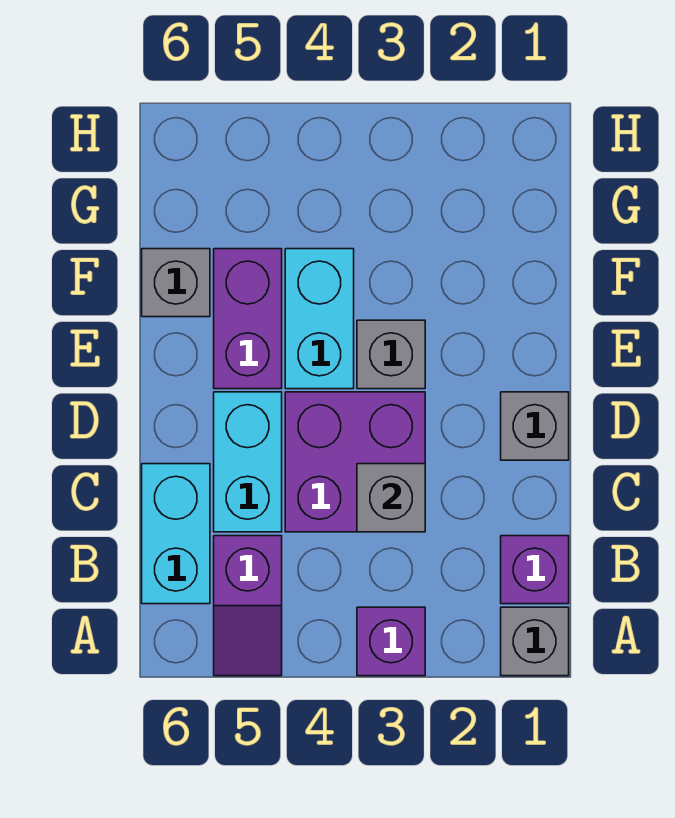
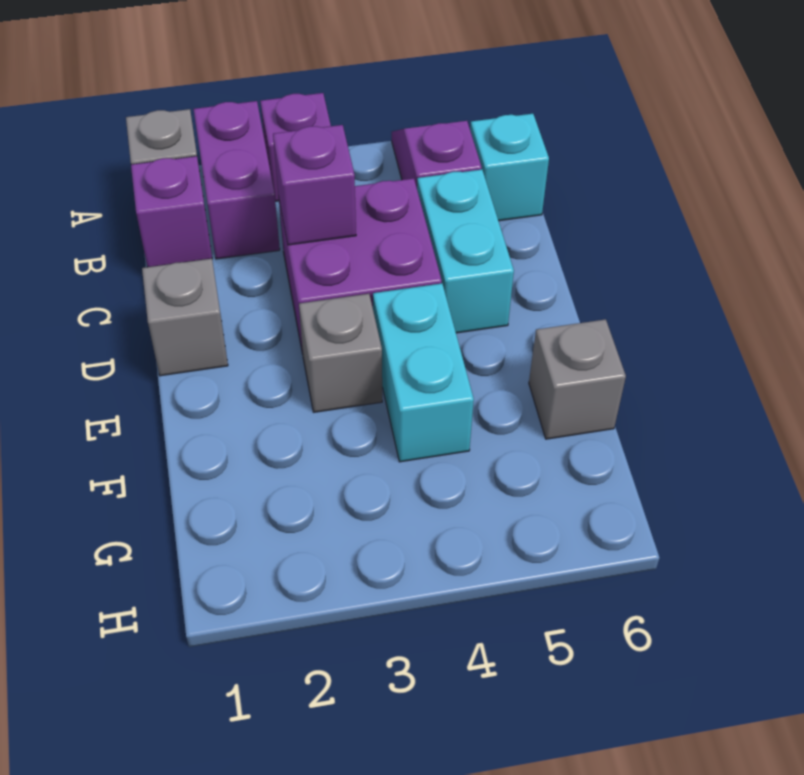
cyan 1x2 brick [142,464,210,604] -> cyan 1x1 brick [470,114,549,221]
grey 1x1 brick [357,464,425,532] -> purple 1x1 brick [273,125,356,245]
purple 1x2 brick [214,249,282,389] -> purple 1x2 brick moved to [194,101,280,259]

